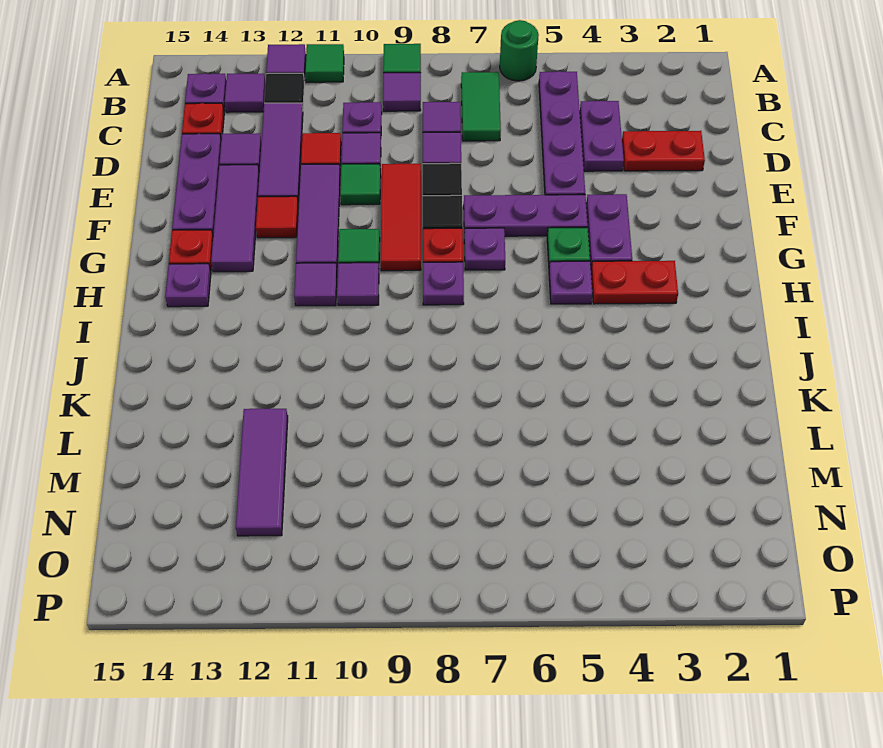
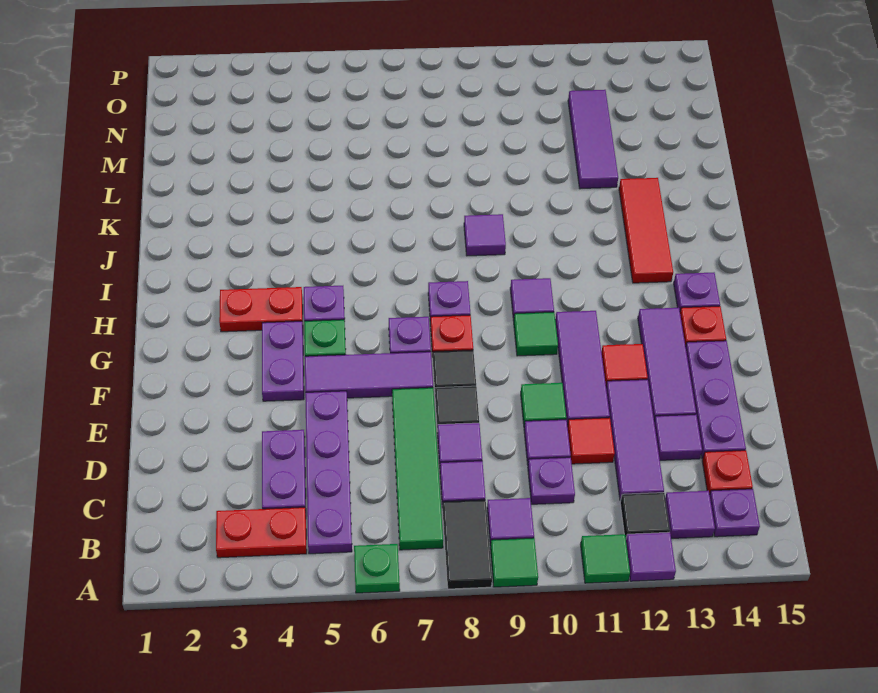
green 1x1 round brick [500,20,539,81] -> green 1x1 plate [354,544,400,593]
none -> black 1x2 tile [442,500,492,589]
green 1x2 tile [461,72,501,141] -> green 1x4 tile [392,388,443,550]
red 1x2 plate [622,131,705,171] -> red 1x2 plate moved to [216,507,307,558]
red 1x3 tile [381,164,421,271] -> red 1x3 tile moved to [619,178,673,283]
purple 1x3 plate [464,195,588,236] -> purple 1x3 tile [305,352,433,398]
purple 1x1 tile [294,263,337,306] -> purple 1x1 tile moved to [464,214,506,256]

